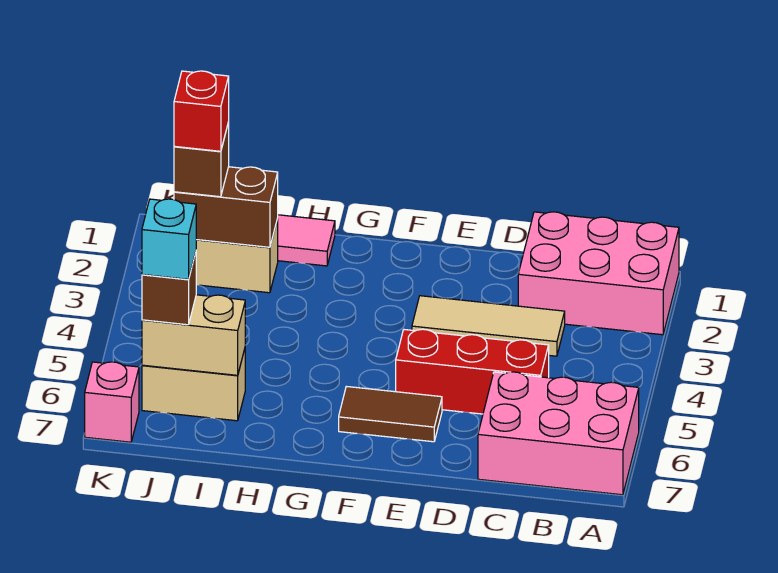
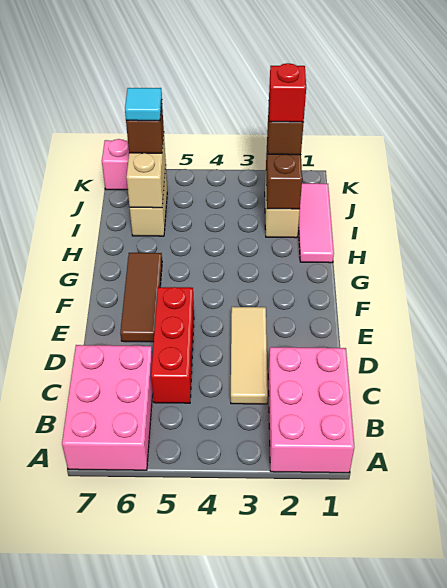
brown 1x2 tile [339,386,442,442] -> brown 1x3 tile [120,253,162,342]
cyan 1x1 brick [142,199,196,279] -> cyan 1x1 tile [125,88,162,121]

